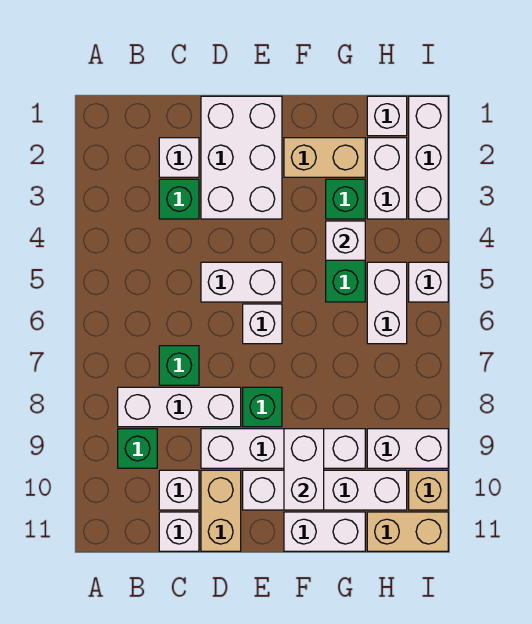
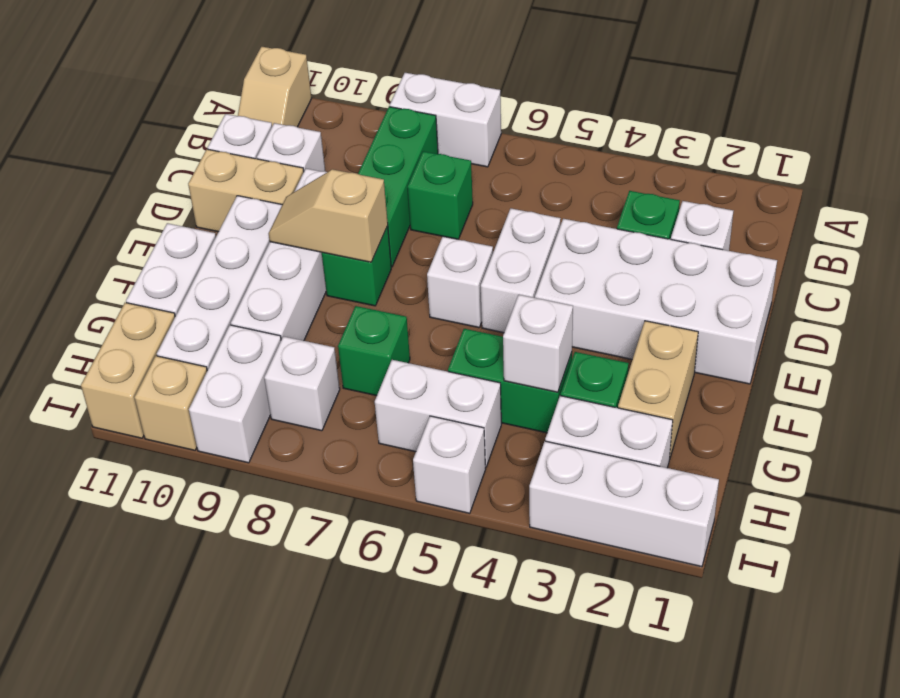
none -> tan 1x2 slope [238,47,312,127]
white 1x3 brick [118,387,241,427] -> green 1x3 brick [358,107,438,267]
green 1x1 brick [118,429,157,468] -> green 1x1 brick moved to [338,306,410,396]
white 2x3 brick [201,96,282,219] -> white 2x4 brick [535,219,777,384]
none -> tan 1x2 slope [269,169,388,262]
white 1x2 brick [284,429,324,510] -> white 1x2 brick moved to [390,73,501,167]
white 1x1 brick [367,96,407,136] -> white 1x1 brick moved to [264,336,340,431]

